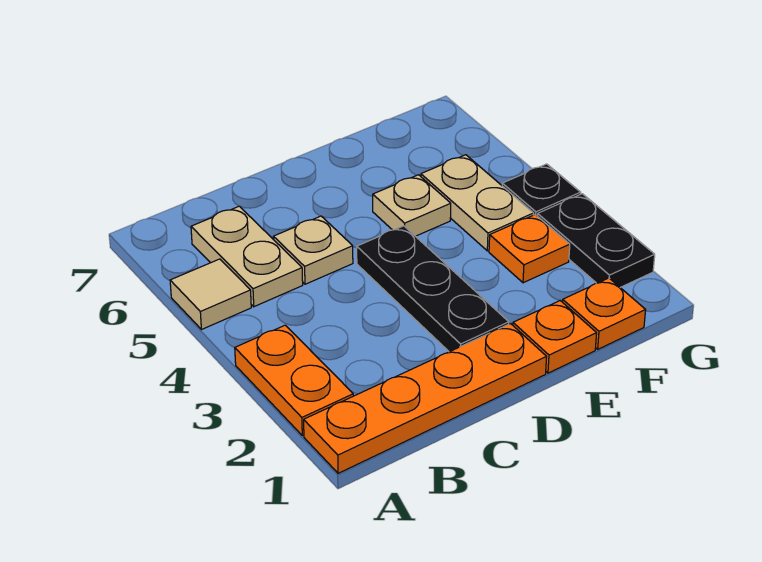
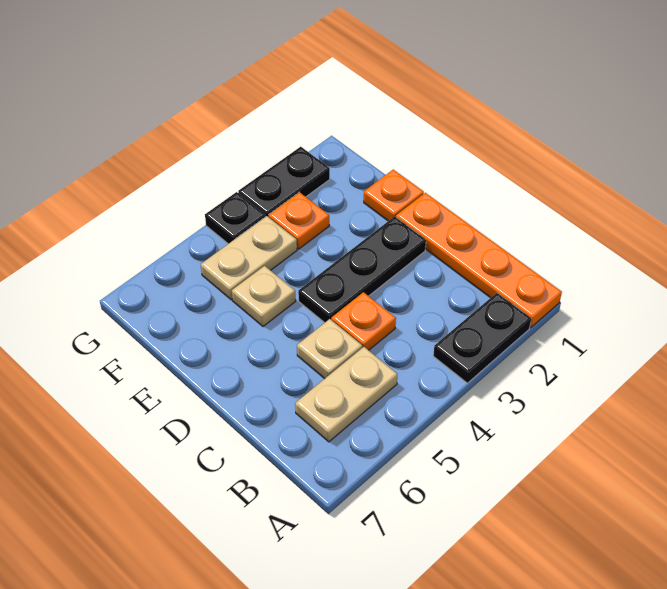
orange 1x2 plate [235,325,353,436] -> black 1x2 plate [433,293,531,383]
tan 1x1 tile [170,259,251,330] -> none
orange 1x1 plate [563,278,646,349] -> orange 1x1 plate moved to [331,292,396,350]

